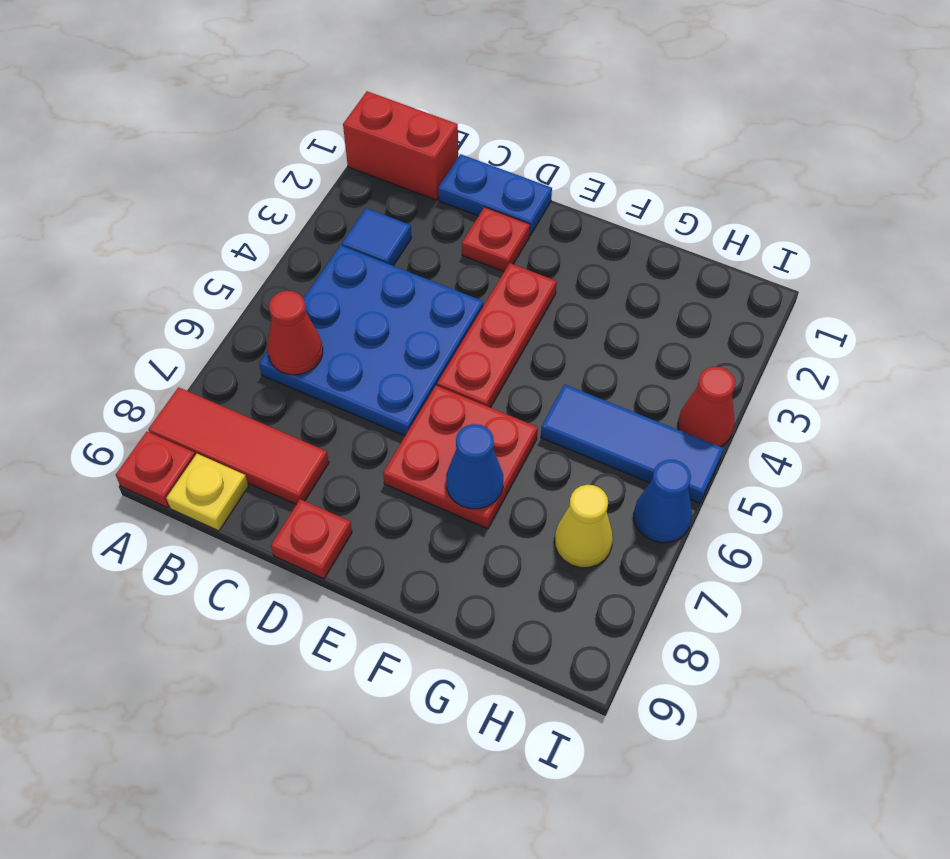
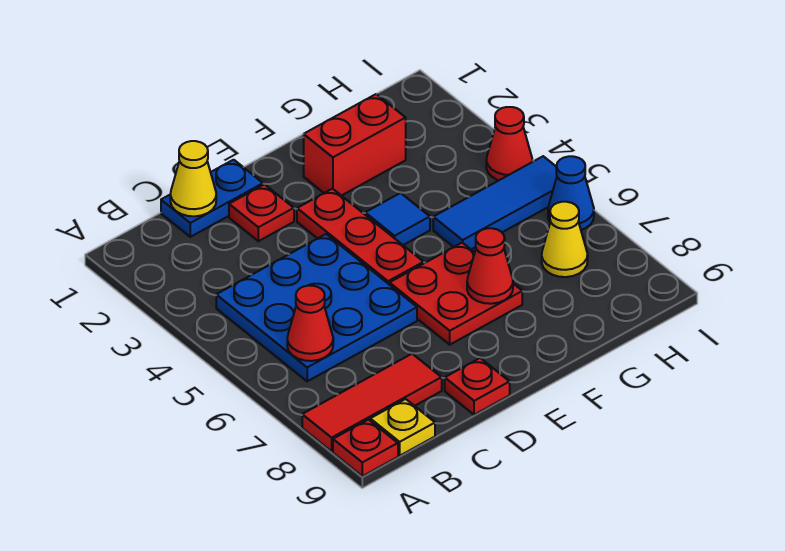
red 1x2 brick [343,91,458,200] -> red 1x2 brick moved to [304,94,406,196]
blue 1x1 tile [342,208,411,266] -> blue 1x1 tile moved to [365,193,430,245]
none -> yellow 1x1 cone [170,141,216,216]
blue 1x1 cone [446,424,503,509] -> red 1x1 cone [467,228,513,304]

